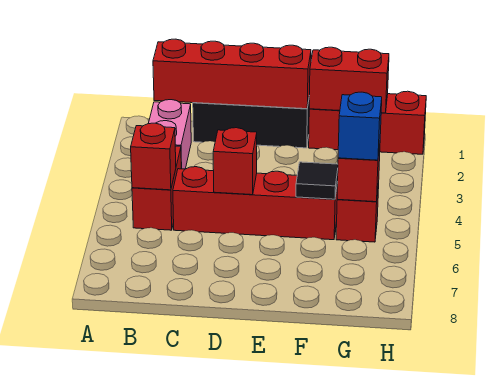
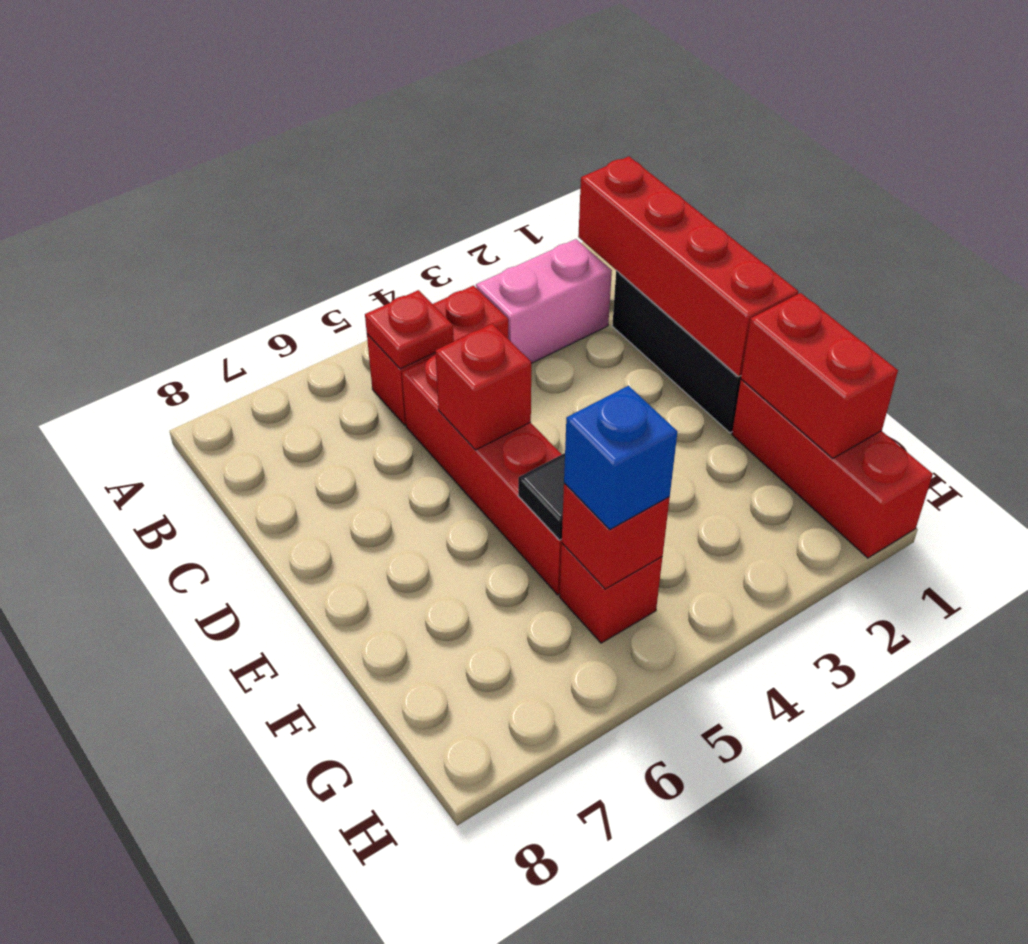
red 1x1 brick [131,123,176,190] -> red 1x1 plate [365,290,454,369]

